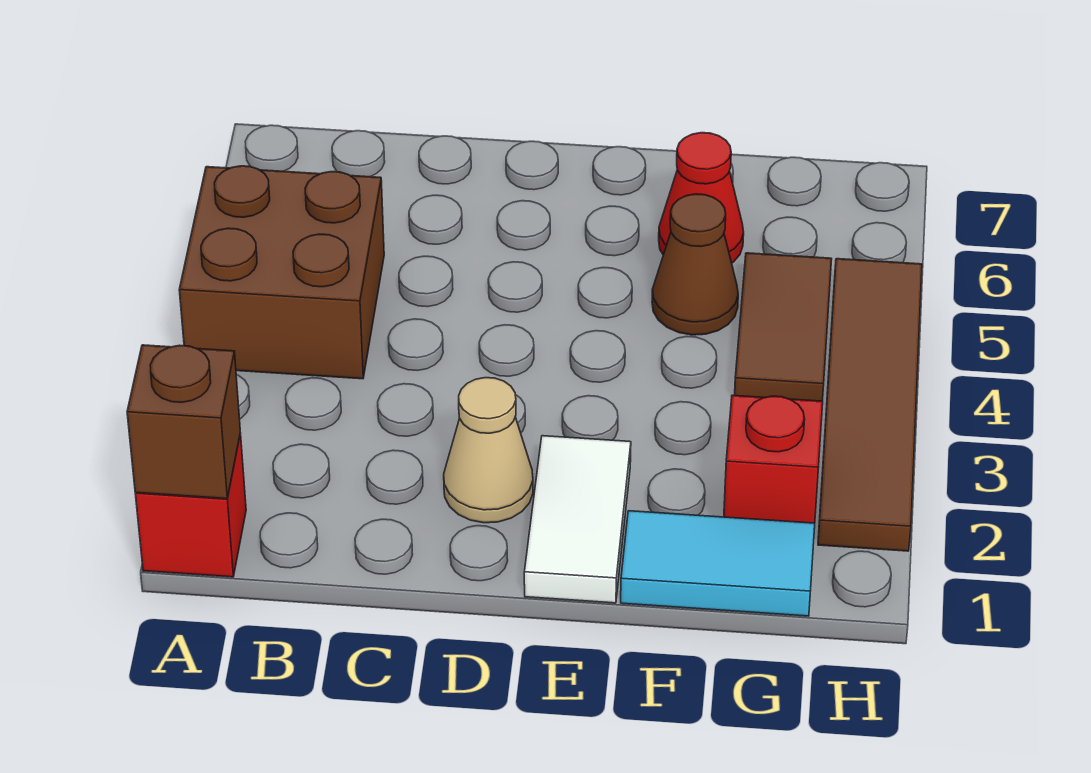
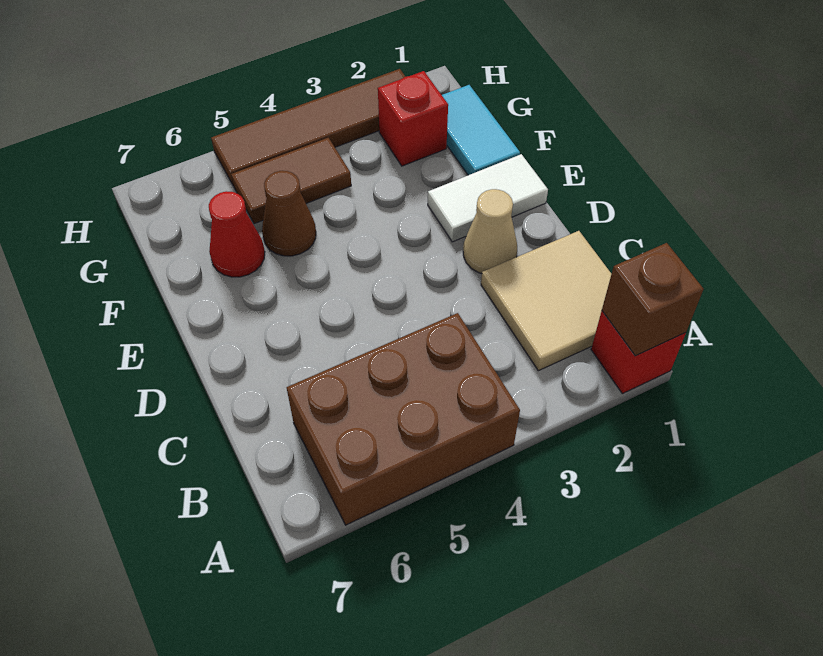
brown 2x2 brick [179,166,384,379] -> brown 2x3 brick [287,313,520,525]
none -> tan 2x2 tile [481,231,611,371]

